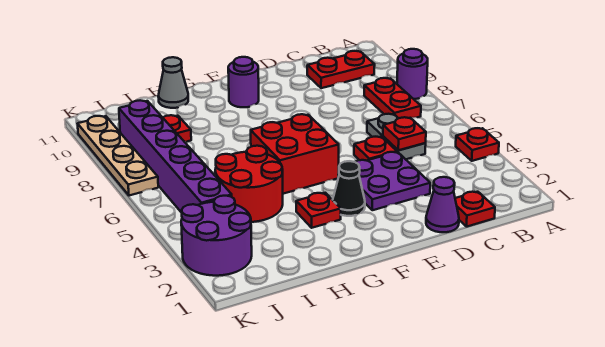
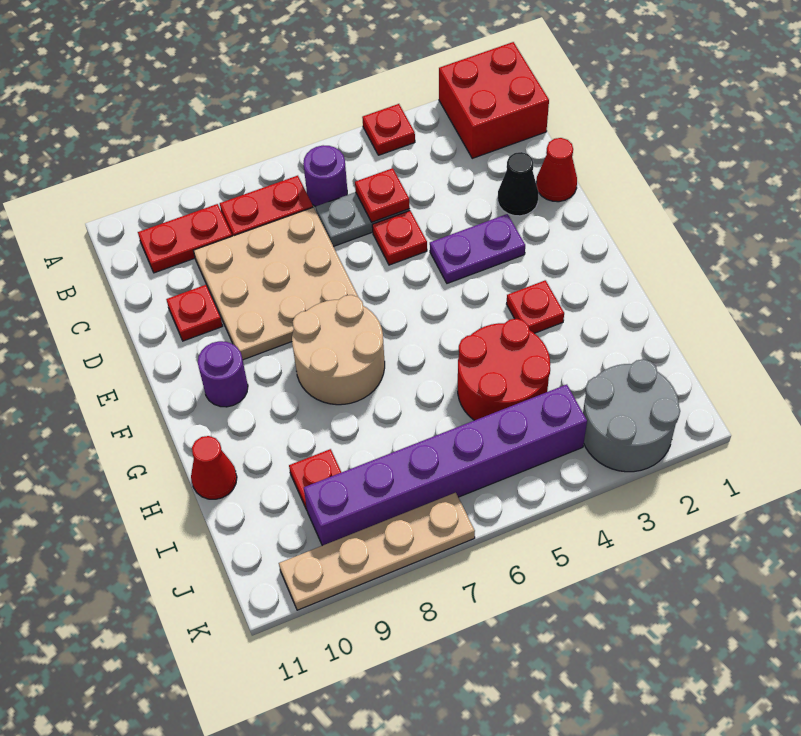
purple 1x1 round brick [397,49,428,99] -> purple 1x1 round brick moved to [303,145,347,207]
red 1x2 plate [307,51,375,88] -> red 1x2 plate turned to [138,204,232,273]
red 1x1 plate [455,192,495,227] -> red 1x1 plate moved to [166,285,223,341]
none -> tan 3x3 plate [193,207,358,360]
purple 1x1 cone [426,177,459,232] -> red 1x1 cone [536,138,577,202]
purple 2x2 plate [356,152,430,210] -> purple 1x2 plate [430,214,525,283]
black 1x1 cone [333,161,365,216] -> black 1x1 cone moved to [498,152,539,216]
red 2x2 brick [251,114,339,194] -> red 2x2 brick moved to [439,42,549,158]
none -> tan 2x2 round brick [292,295,385,405]
grey 1x1 cone [158,57,188,108] -> red 1x1 cone [191,436,237,499]
purple 2x2 round brick [181,196,252,276] -> grey 2x2 round brick [583,359,680,472]

